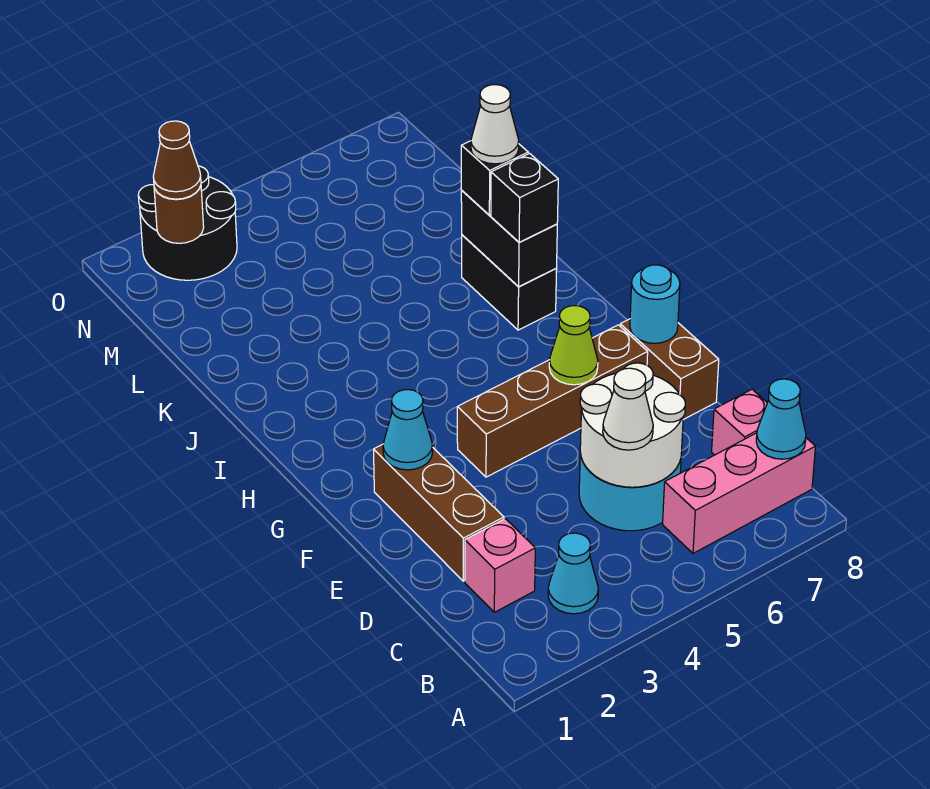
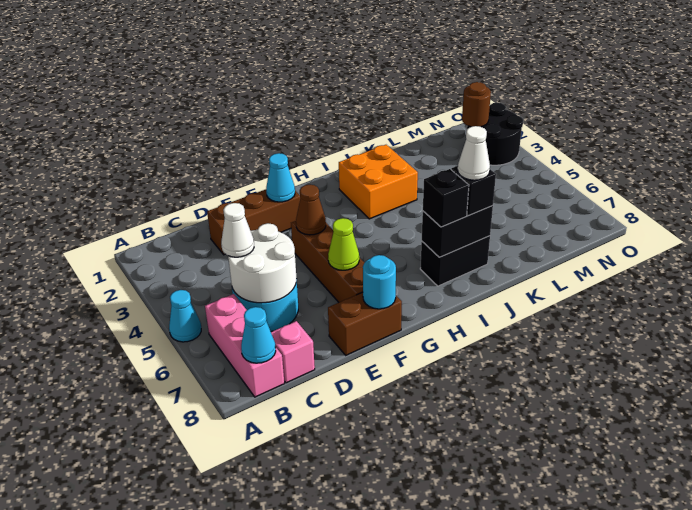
cyan 1x1 cone [548,533,598,614] -> cyan 1x1 cone moved to [169,290,201,342]
pink 1x1 brick [465,519,535,612] -> none
none -> orange 2x2 brick [339,145,418,219]
brown 1x1 cone [153,121,201,199] -> brown 1x1 cone moved to [296,185,326,235]

